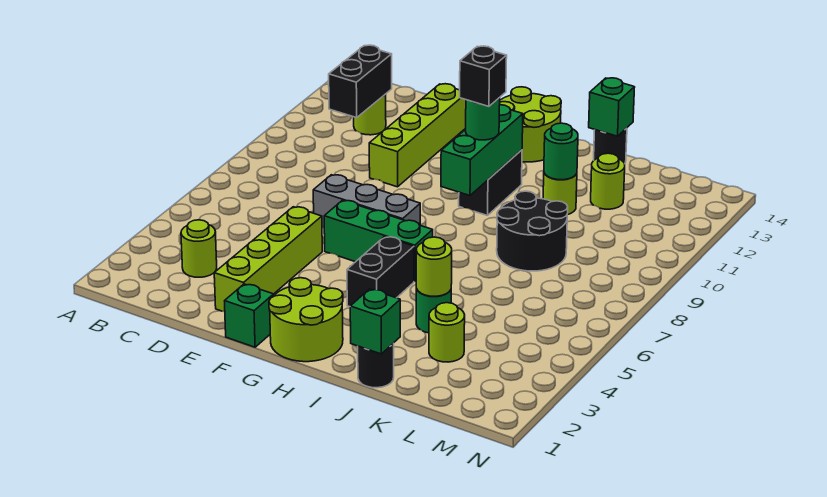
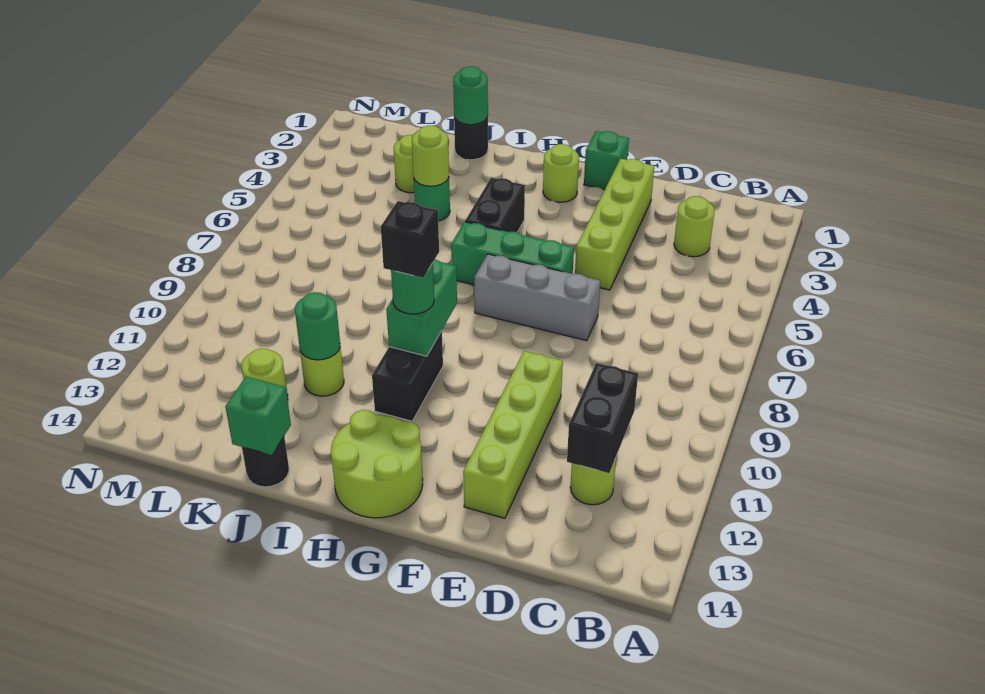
lime 2x2 round brick [269,278,343,362] -> lime 1x1 round brick [543,144,579,202]
green 1x3 brick [441,105,523,196] -> green 1x2 brick [386,259,457,356]
green 1x1 brick [350,289,400,354] -> green 1x1 round brick [453,66,488,125]
black 2x2 round brick [497,191,568,271] -> none

